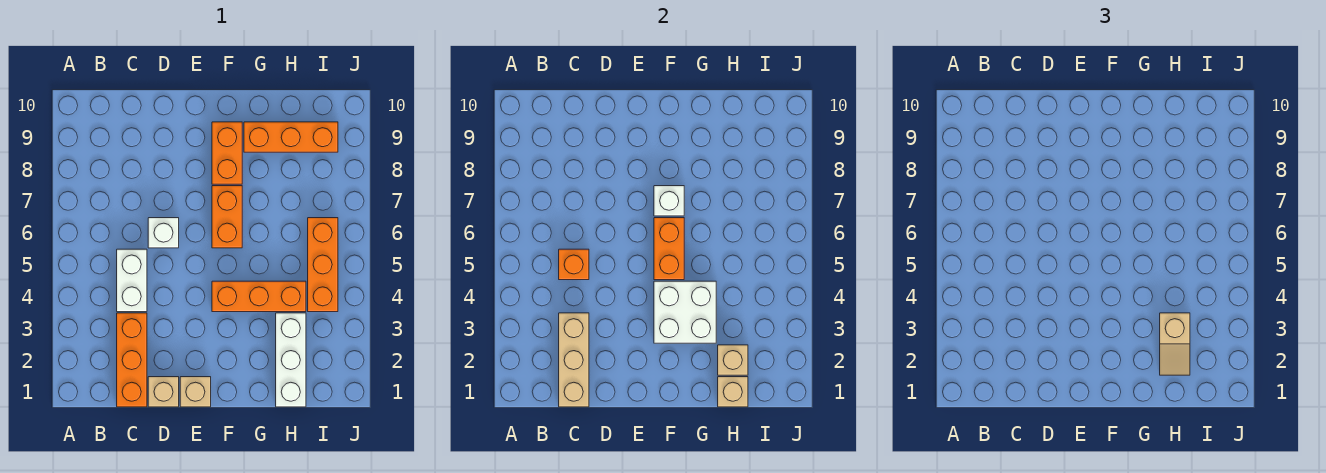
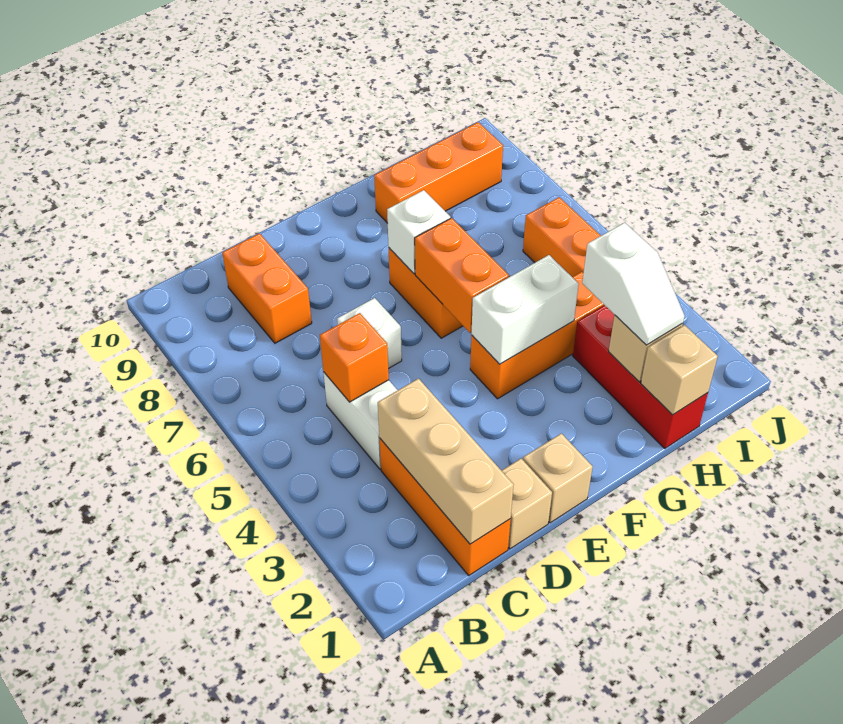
white 2x2 brick [654,281,716,343] -> white 1x2 brick [472,255,579,364]
orange 1x2 brick [212,122,242,184] -> orange 1x2 brick moved to [222,233,312,343]
white 1x3 brick [276,313,306,407] -> red 1x3 brick [573,305,708,448]
tan 1x2 slope [1160,313,1190,375] -> white 1x2 slope [582,223,684,345]

